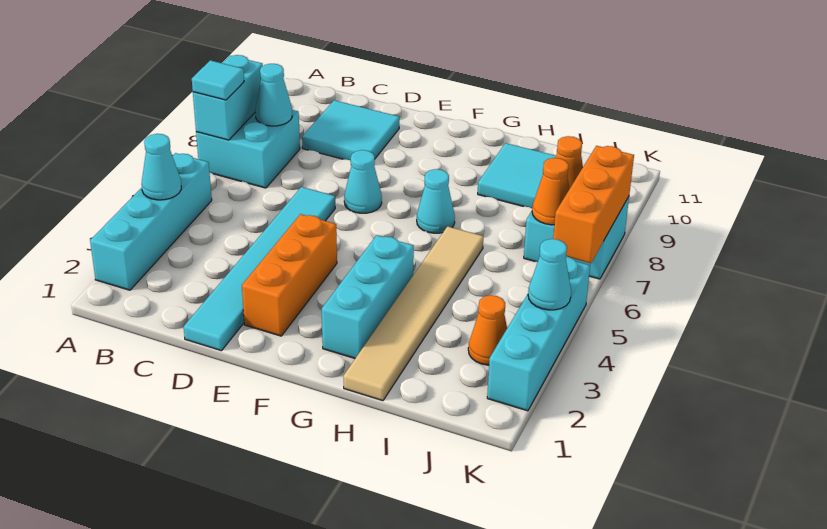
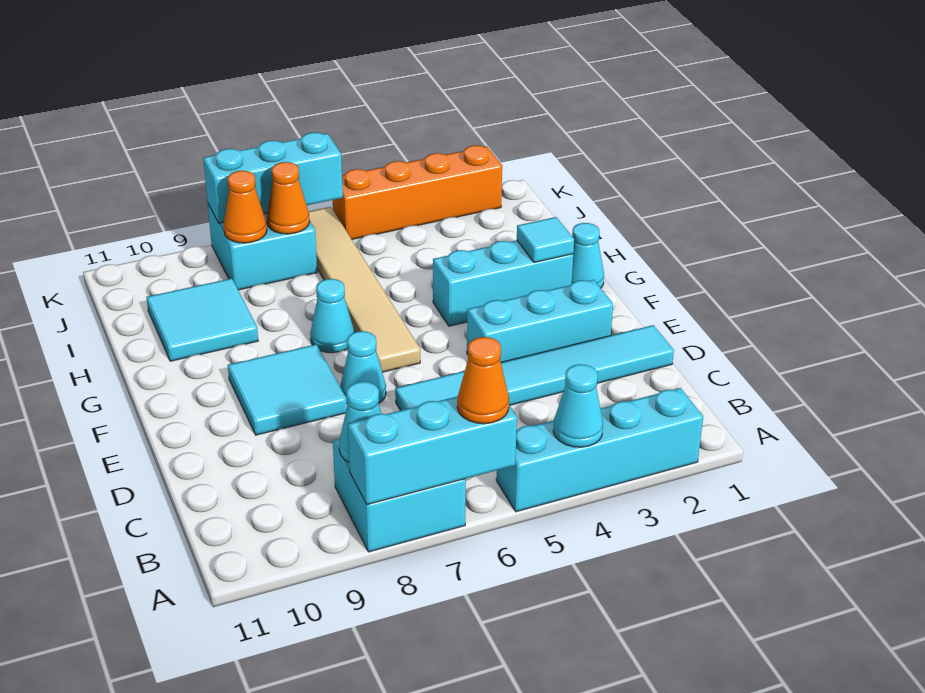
cyan 1x2 brick [193,55,263,140] -> cyan 1x3 brick [348,396,517,505]
cyan 1x1 tile [192,60,244,100] -> cyan 1x1 tile moved to [517,217,574,262]
cyan 2x2 tile [302,100,399,161] -> cyan 2x2 tile moved to [228,344,347,435]
orange 1x3 brick [242,214,337,336] -> cyan 1x3 brick [467,280,613,362]
tan 1x6 tile [343,226,483,401] -> tan 1x6 tile turned to [308,207,420,372]
orange 1x1 cone [468,295,507,365] -> orange 1x1 cone moved to [457,337,509,424]
cyan 1x4 brick [487,257,590,411] -> orange 1x4 brick [333,145,502,239]
cyan 1x1 cone [528,239,571,310] -> cyan 1x1 cone moved to [572,223,604,288]
orange 1x3 brick [553,146,634,263] -> cyan 1x3 brick [203,132,343,223]

